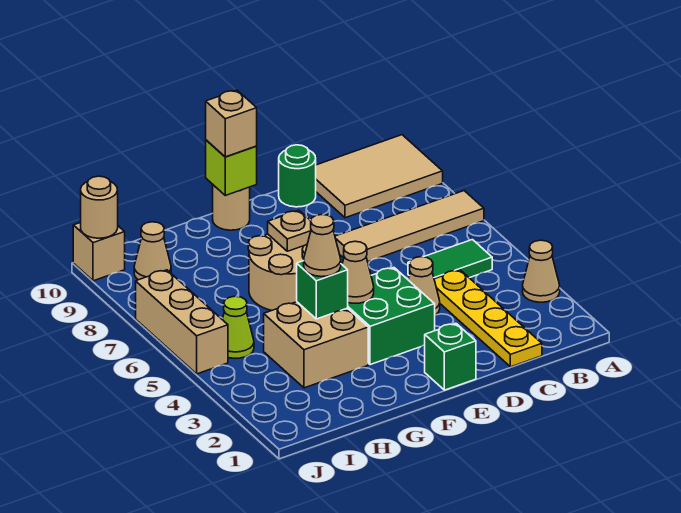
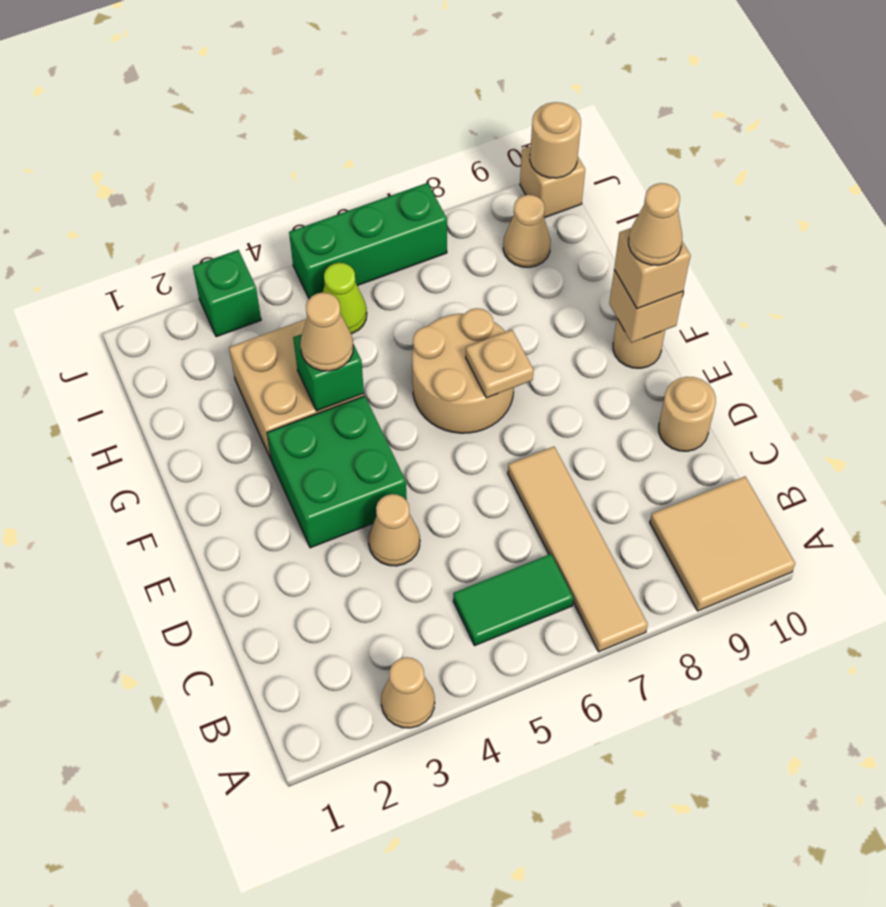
tan 2x3 tile [316,135,443,218] -> tan 2x2 tile [650,477,795,611]
green 1x2 tile [408,240,492,279] -> green 1x2 tile turned to [453,554,573,646]
yellow 1x4 plate [434,270,542,367] -> none
green 1x1 round brick [279,145,316,207] -> tan 1x1 round brick [659,377,716,451]
green 1x1 brick [425,323,476,390] -> green 1x1 brick moved to [193,250,261,337]
tan 1x1 cone [342,241,374,303] -> tan 1x1 cone moved to [629,183,682,265]
lime 1x1 brick [206,140,257,195] -> tan 1x1 brick [609,270,683,343]
tan 1x3 brick [136,270,228,374] -> green 1x3 brick [289,183,447,299]

